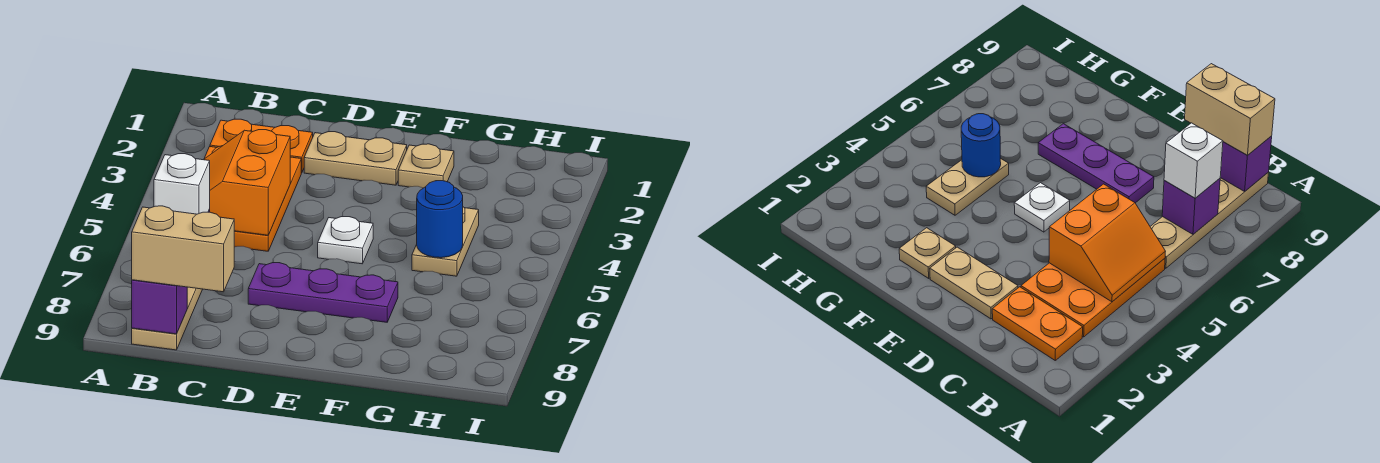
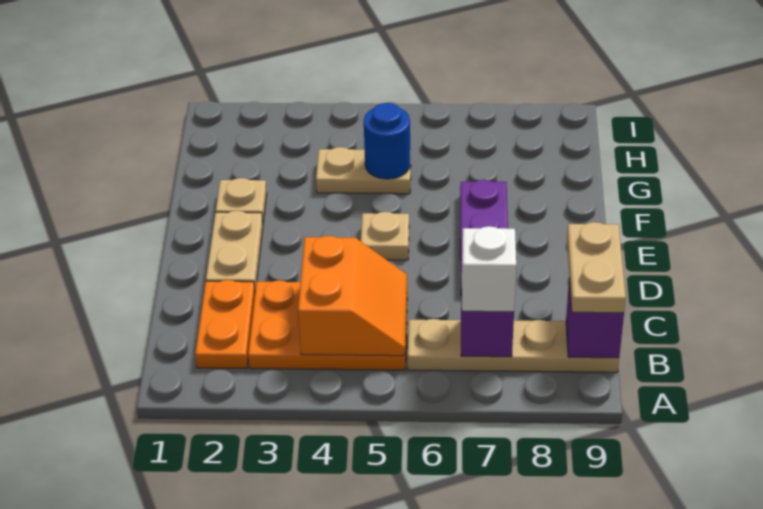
orange 2x2 slope [204,130,290,235] -> orange 2x2 slope turned to [298,236,407,356]
tan 1x2 brick [132,206,234,292] -> tan 1x2 plate [567,222,626,313]
white 1x1 plate [318,217,373,264] -> tan 1x1 plate [361,212,409,260]

